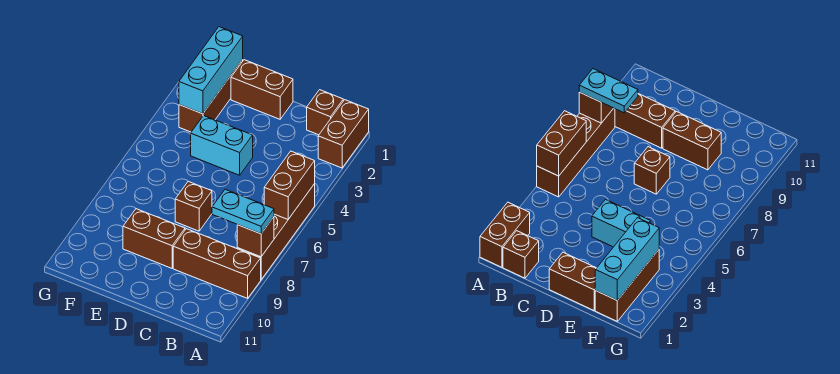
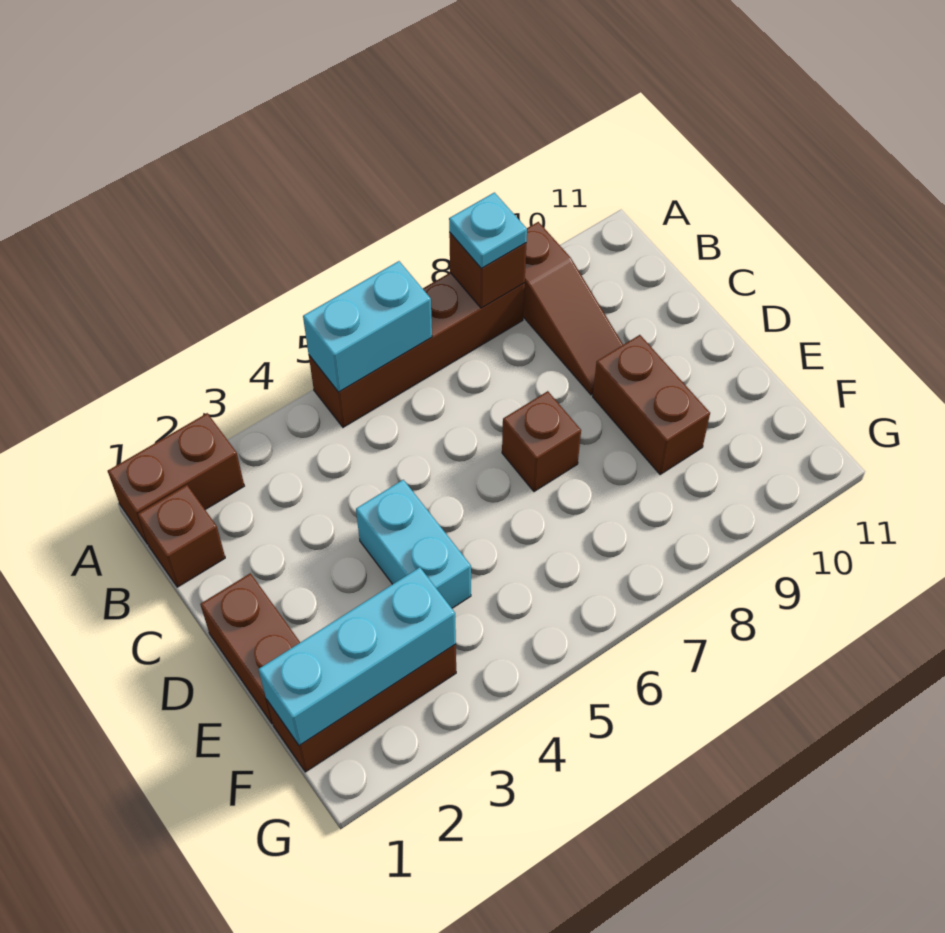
brown 1x2 brick [264,151,315,219] -> cyan 1x2 brick [303,261,432,392]
cyan 1x2 plate [212,189,274,234] -> cyan 1x1 plate [449,193,527,268]
brown 1x3 brick [173,229,261,298] -> brown 1x3 slope [523,222,623,395]

